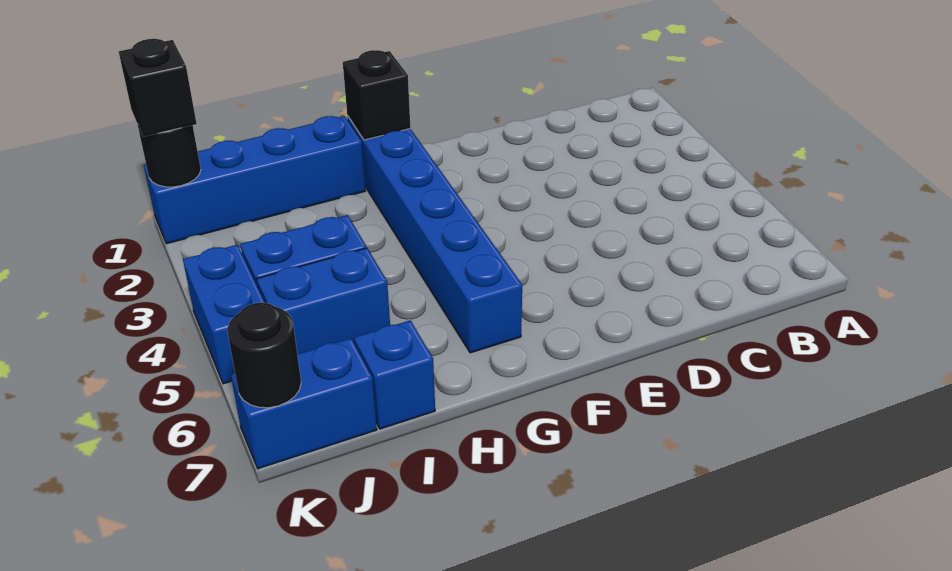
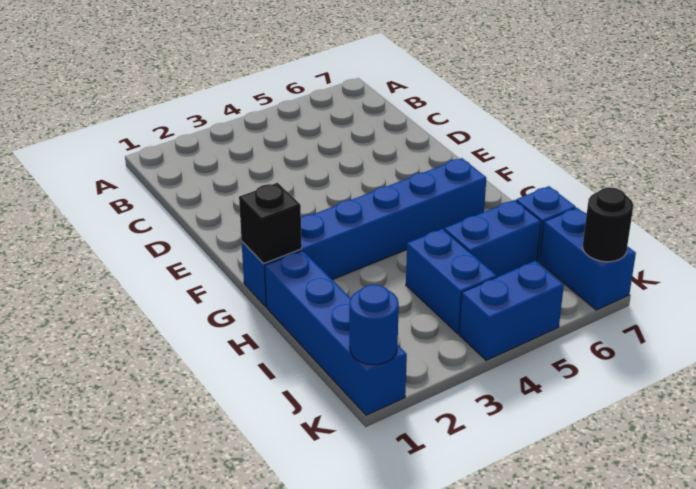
blue 1x2 brick [257,248,390,354] -> blue 1x2 brick turned to [444,200,541,277]
black 1x1 round brick [137,124,201,187] -> blue 1x1 round brick [349,284,399,365]
black 1x1 brick [119,39,197,137] -> none

